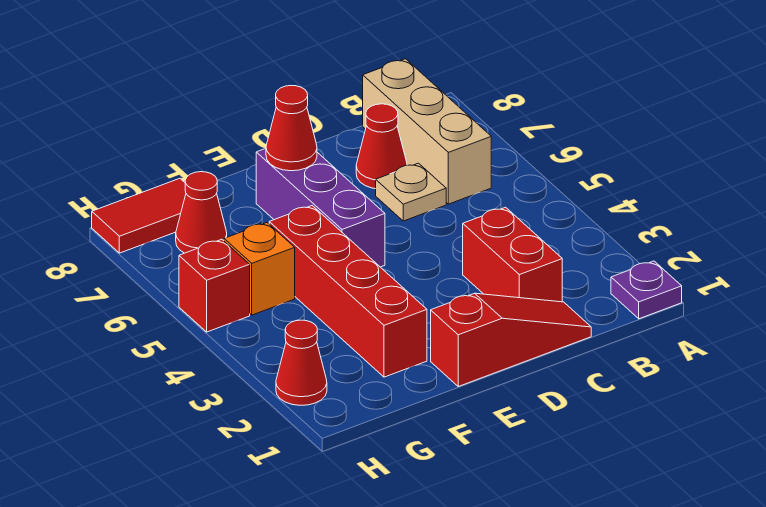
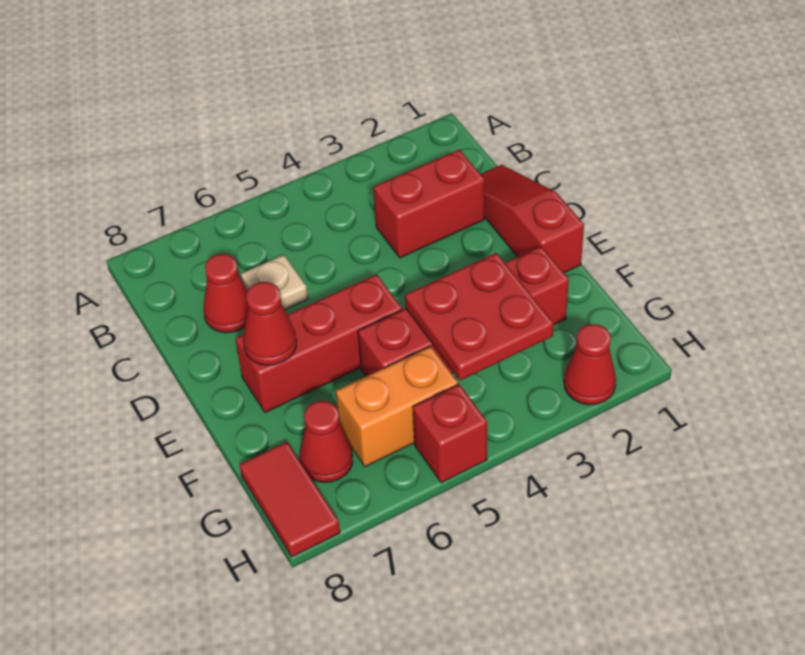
purple 1x1 plate [611,261,682,319] -> none
tan 1x3 brick [363,59,491,204] -> none
purple 1x3 brick [256,148,385,267] -> red 1x3 brick [235,274,402,413]
none -> red 2x2 plate [405,253,554,380]
orange 1x1 brick [224,223,295,315] -> orange 1x2 brick [336,346,458,467]

